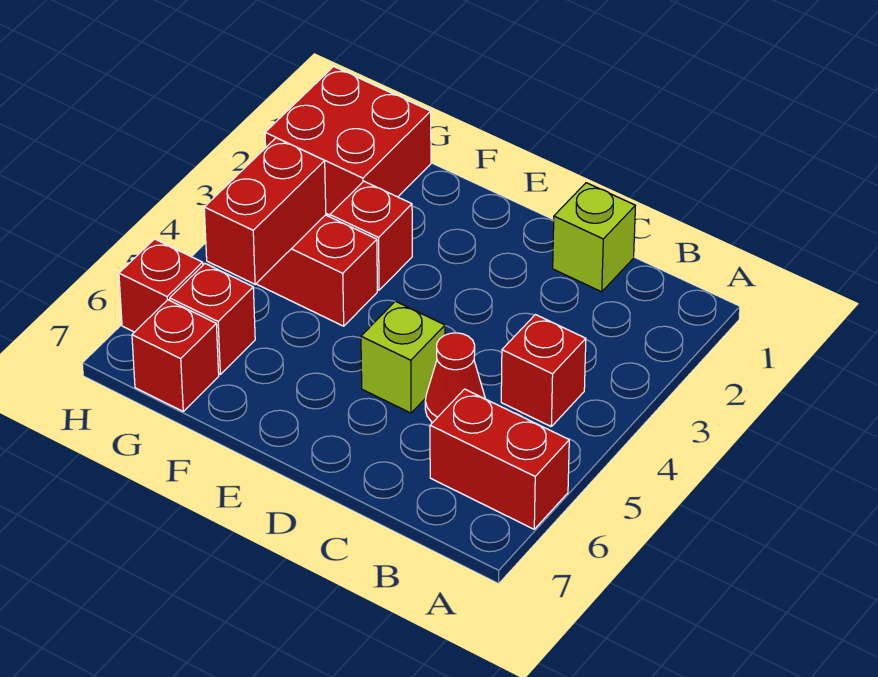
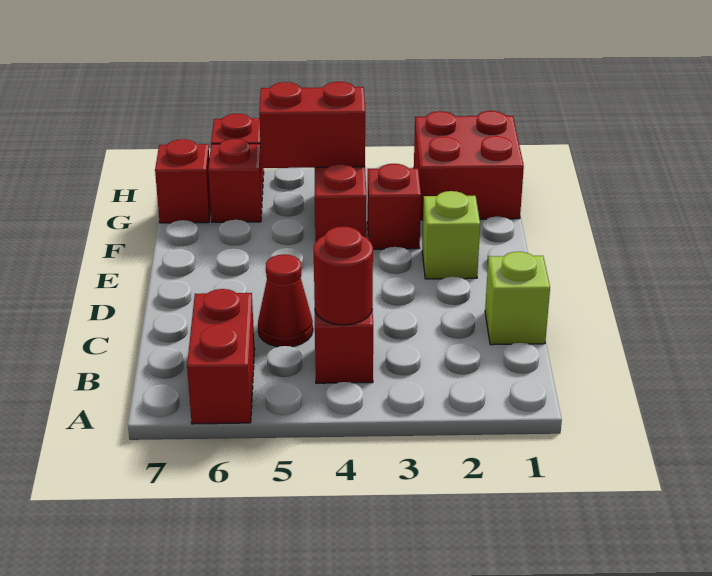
none -> red 1x1 round brick [314,226,373,325]
lime 1x1 brick [361,301,445,413] -> lime 1x1 brick moved to [422,191,480,279]

